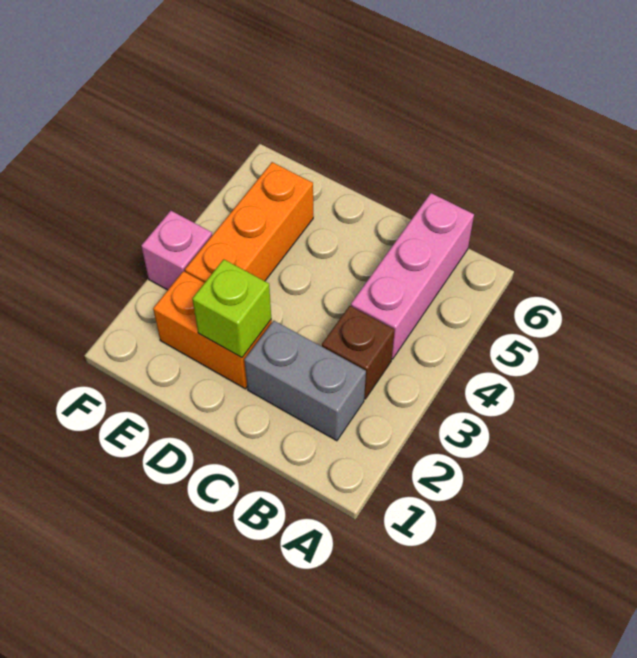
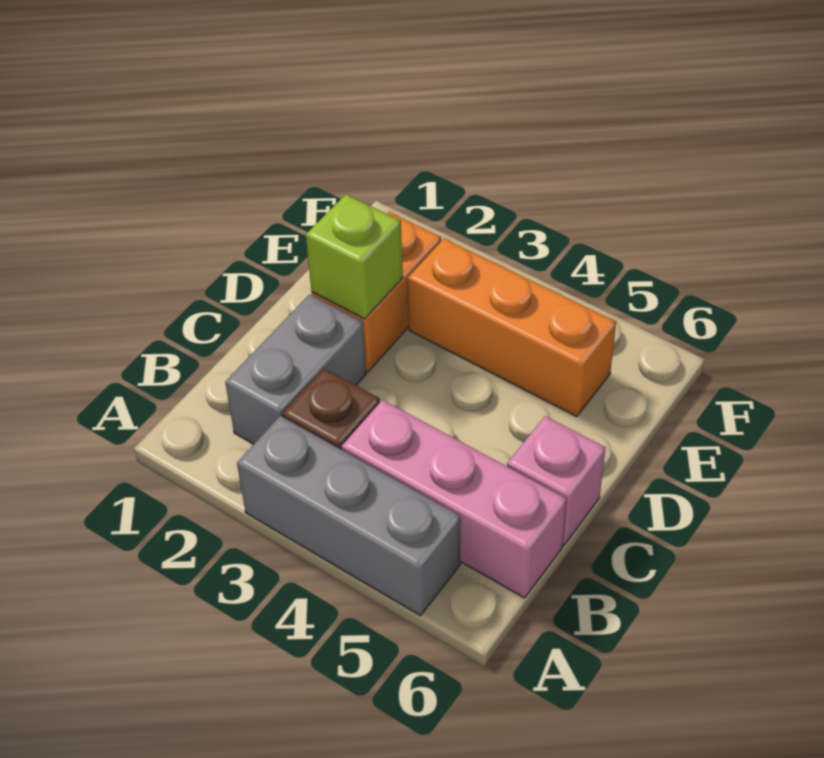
none -> grey 1x3 brick [237,416,461,616]
pink 1x1 brick [141,211,212,290] -> pink 1x1 brick moved to [507,416,605,546]

